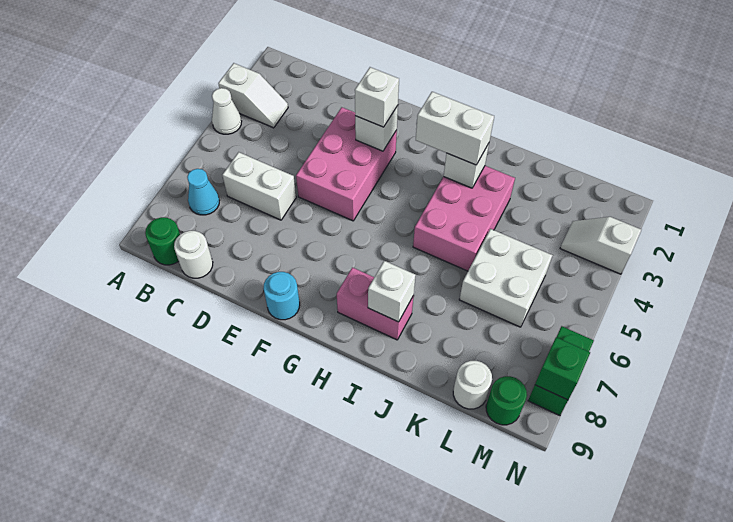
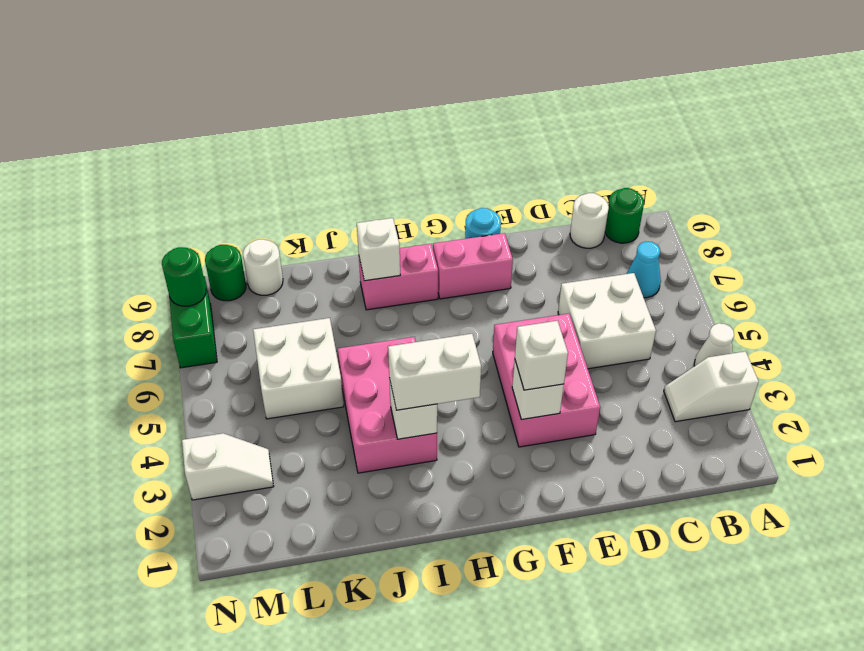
white 1x2 brick [222,152,296,220] -> white 2x2 brick [558,273,656,369]
none -> pink 1x2 brick [433,233,513,299]
green 1x1 brick [535,337,590,400] -> green 1x1 round brick [162,247,206,306]

